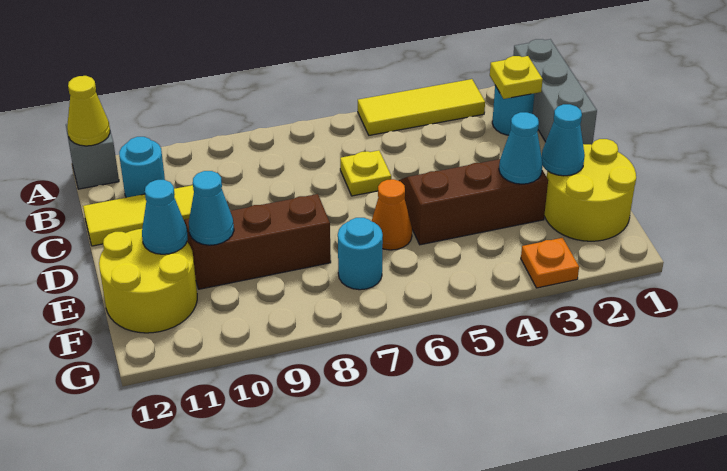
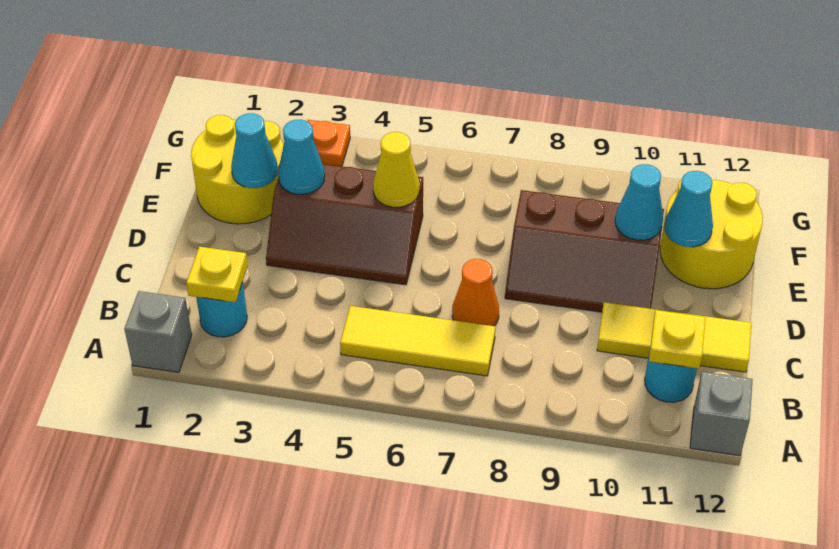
grey 1x3 brick [513,39,597,145] -> grey 1x1 brick [124,291,192,372]
yellow 1x3 tile [358,79,485,135] -> yellow 1x3 tile moved to [340,306,495,376]
yellow 1x1 cone [67,76,110,146] -> yellow 1x1 cone moved to [373,132,419,207]
yellow 1x1 plate [340,150,391,196] -> yellow 1x1 plate moved to [649,310,706,369]
orange 1x1 cone [372,179,412,250] -> orange 1x1 cone moved to [452,259,499,326]
cyan 1x1 round brick [338,218,383,290] -> none

